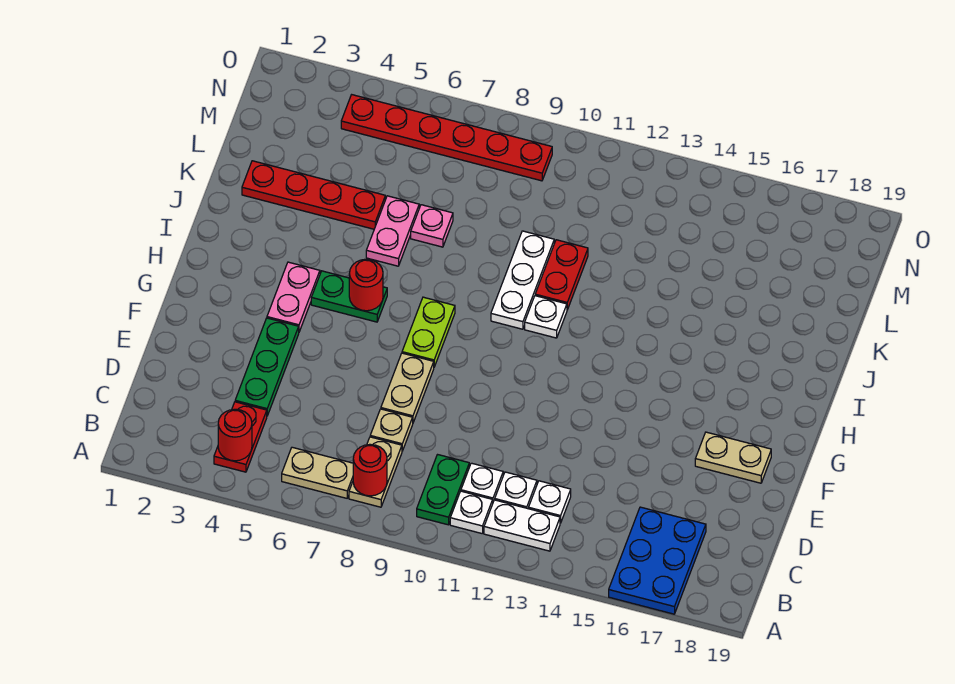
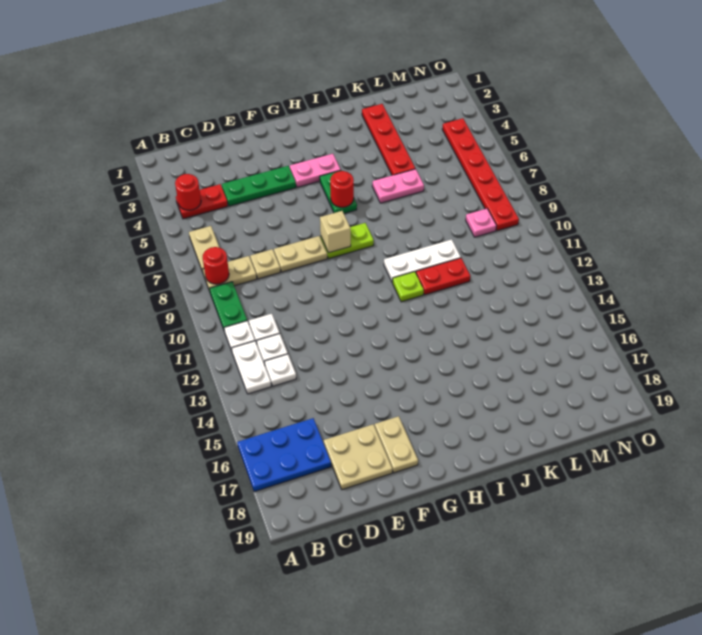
green 1x2 plate [417,455,469,525] -> green 1x2 plate turned to [210,282,247,332]
none -> tan 2x2 plate [324,424,392,490]
none -> tan 1x1 brick [320,211,351,253]
white 1x1 plate [525,296,567,338] -> lime 1x1 plate [393,272,424,302]
pink 1x1 plate [411,205,453,247] -> pink 1x1 plate moved to [466,209,497,237]

